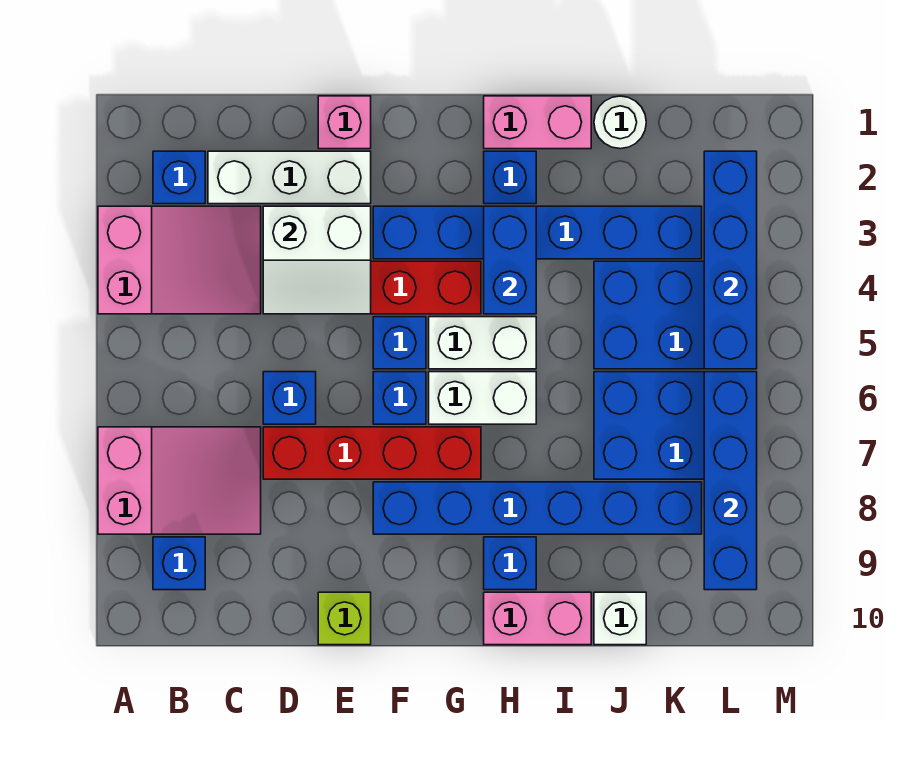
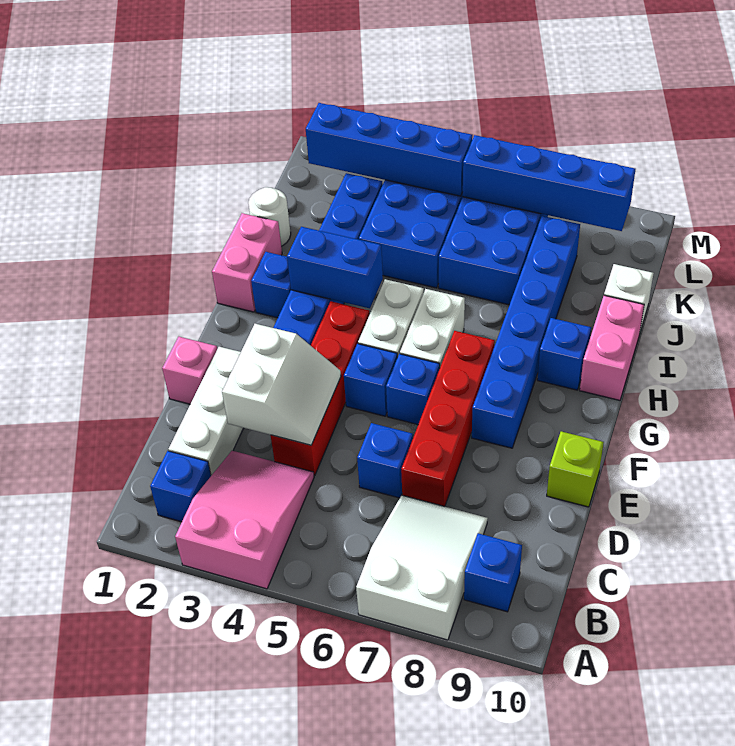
pink 2x3 slope [98,427,261,534] -> white 2x3 slope [356,495,488,640]

